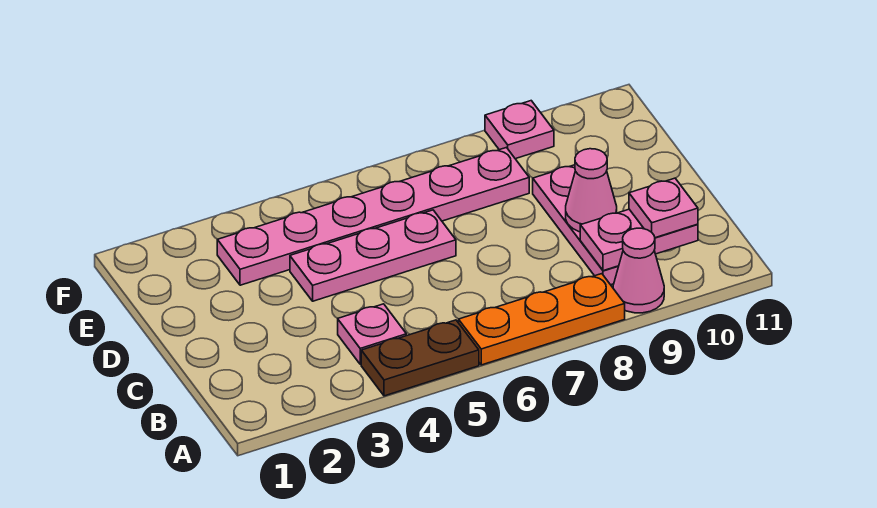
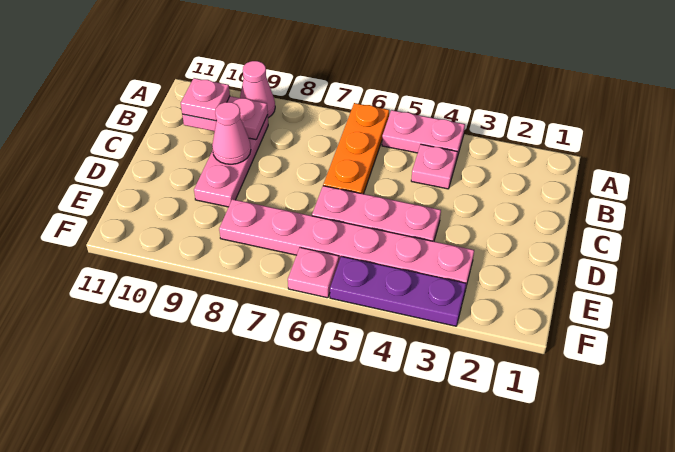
brown 1x2 plate [361,320,479,396] -> pink 1x2 plate [382,110,465,157]
orange 1x3 plate [459,274,625,365] -> orange 1x3 plate turned to [323,103,389,194]
none -> purple 1x3 plate [330,256,466,326]
pink 1x1 plate [485,101,554,159] -> pink 1x1 plate moved to [288,248,339,298]

